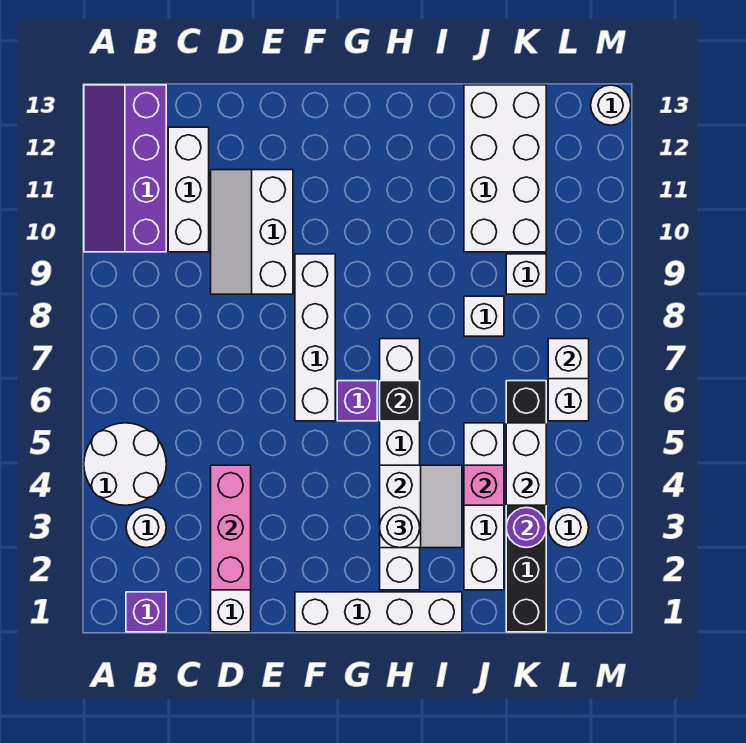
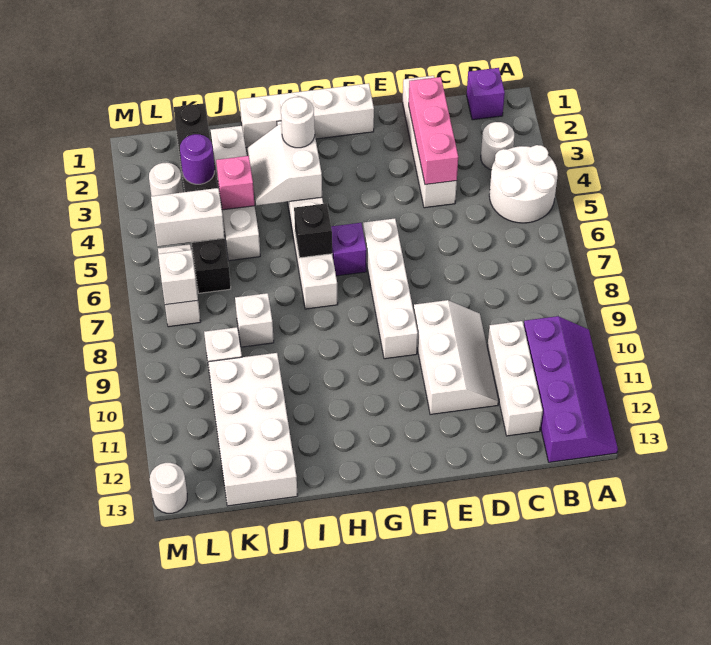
white 1x2 brick [506,423,546,505] -> white 1x2 brick turned to [151,188,225,247]

